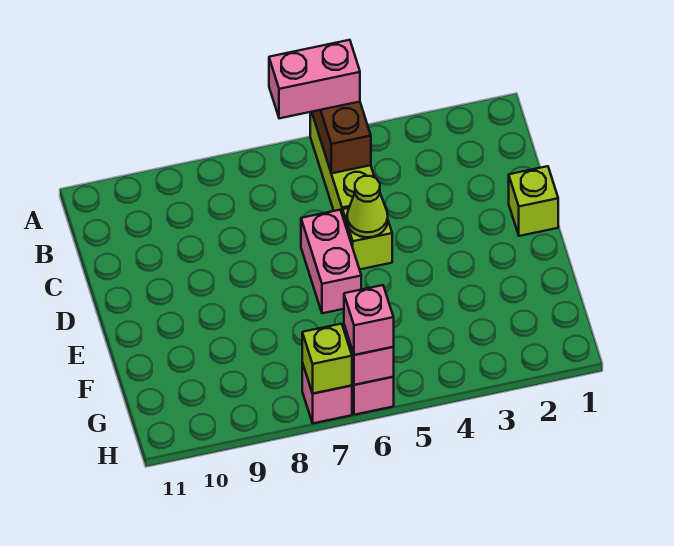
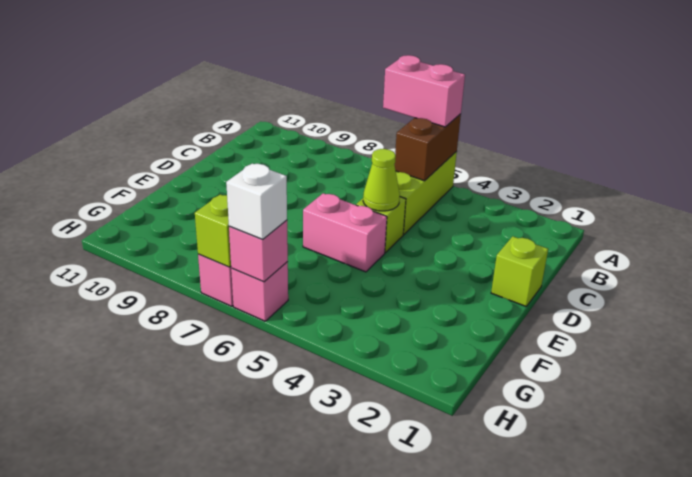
pink 1x2 brick [301,210,361,313] -> pink 1x2 brick turned to [303,193,387,272]
pink 1x1 brick [344,285,394,355] -> white 1x1 brick [226,163,287,239]

